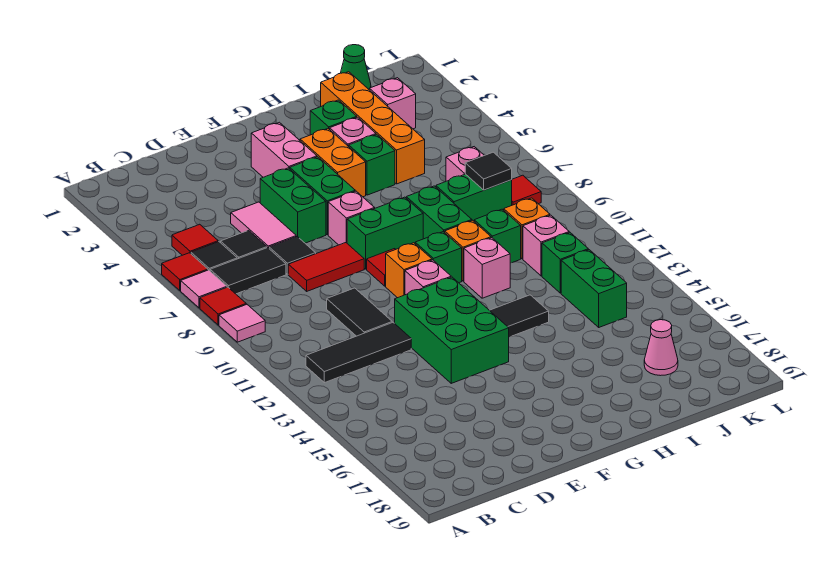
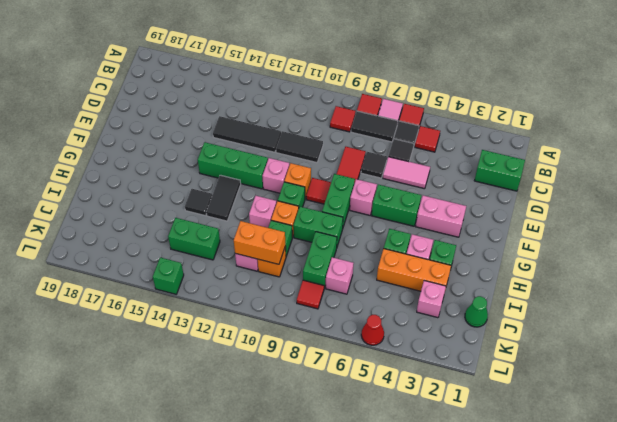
pink 1x1 tile [219,304,265,342] -> none
black 1x2 tile [210,248,286,294] -> black 1x2 tile turned to [351,111,398,142]
none -> red 1x1 tile [330,106,356,132]
black 1x3 tile [306,322,411,383] -> black 1x3 tile turned to [213,116,281,152]
green 1x2 brick [260,168,326,243] -> green 1x2 brick moved to [474,150,525,191]
green 2x3 brick [395,277,509,383] -> green 1x3 brick [198,142,268,189]
orange 1x2 brick [300,129,366,197] -> orange 1x2 brick moved to [234,221,286,264]
orange 1x4 brick [321,72,425,184] -> orange 1x3 brick [377,249,451,291]
black 1x1 tile [465,152,512,190] -> black 1x1 tile moved to [185,189,212,216]
green 1x1 brick [542,232,588,293] -> green 1x1 brick moved to [153,257,184,294]
pink 1x1 cone [644,320,678,376] -> none
none -> red 1x1 cone [361,315,384,345]

